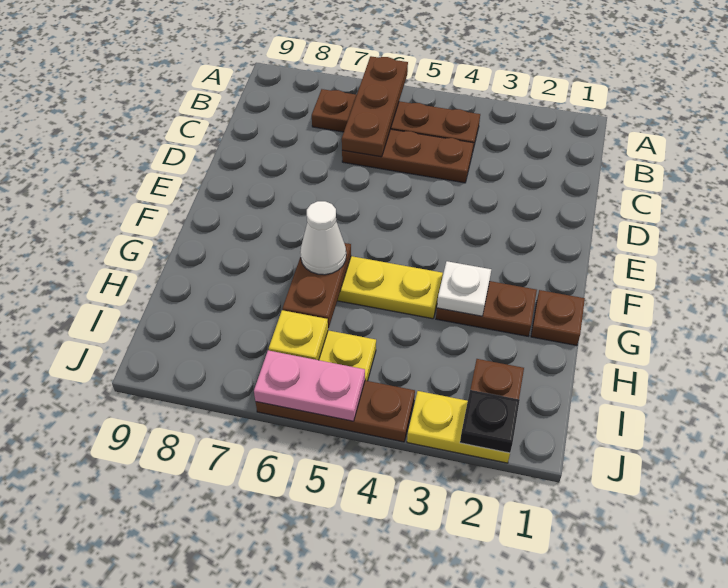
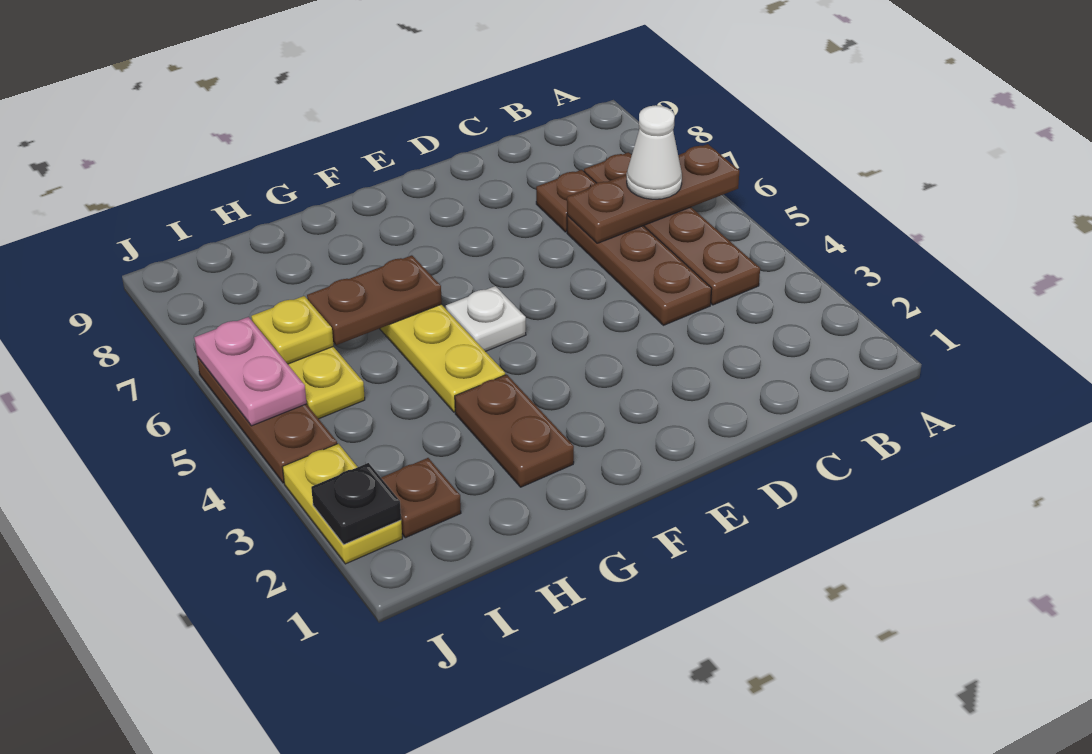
brown 1x1 plate [531,290,585,346] -> brown 1x1 plate moved to [536,170,596,232]
white 1x1 plate [437,261,491,316] -> white 1x1 plate moved to [446,286,526,351]
white 1x1 cone [300,201,346,275] -> white 1x1 cone moved to [627,105,682,199]

